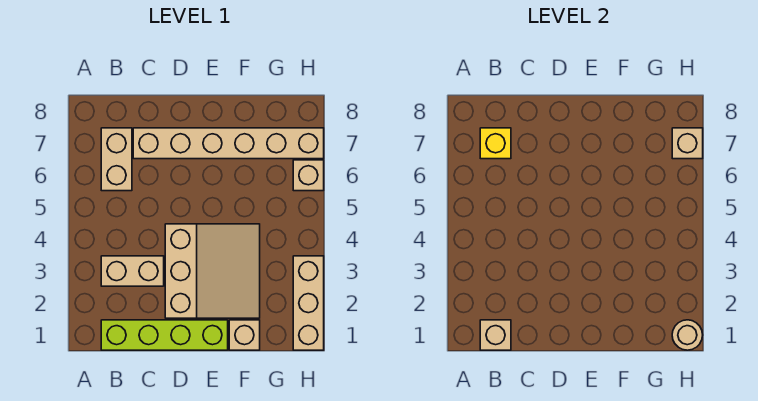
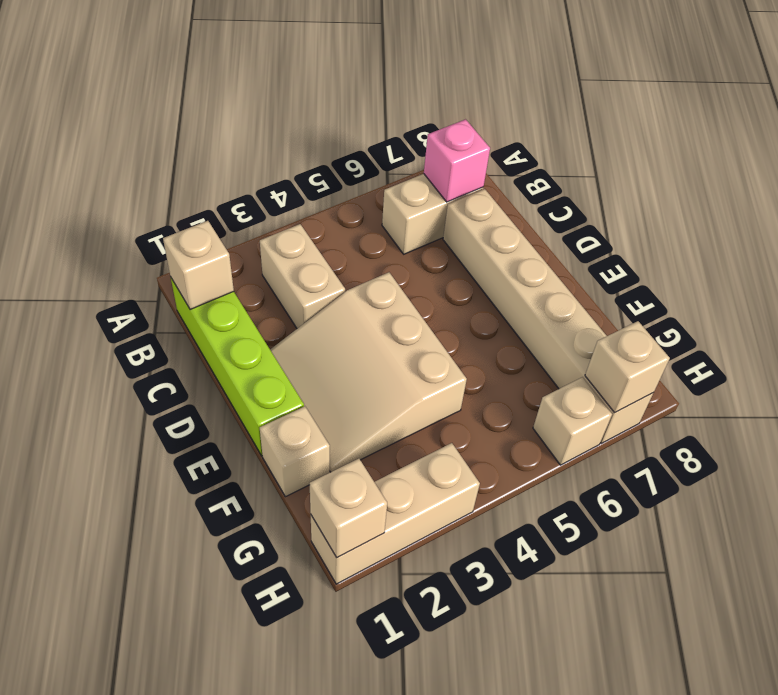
yellow 1x1 brick [480,128,511,159] -> pink 1x1 brick [424,119,490,202]
tan 3x3 slope [165,224,260,318] -> tan 3x3 slope turned to [270,272,467,472]
tan 1x1 round brick [672,320,703,350] -> tan 1x1 brick [310,459,387,557]

